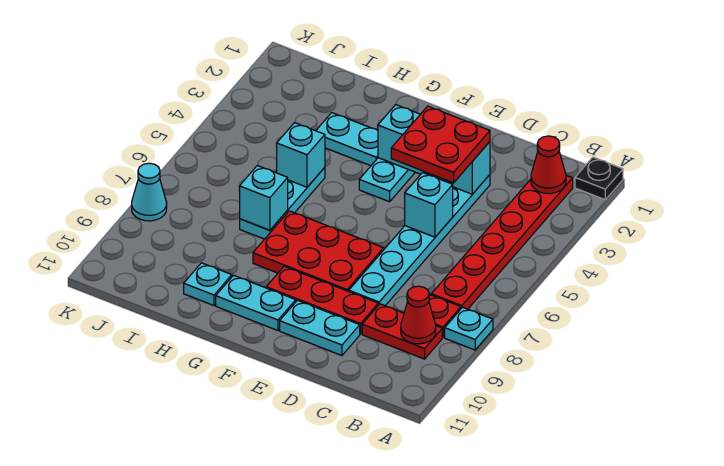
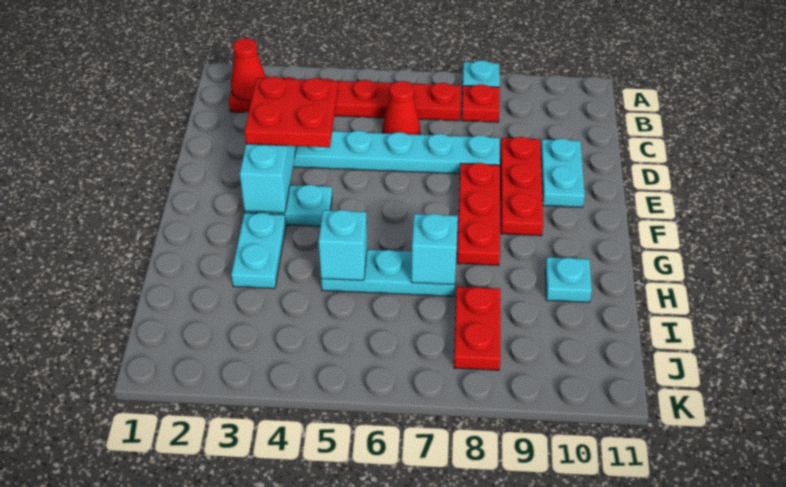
black 1x1 plate [575,157,623,200] -> none
red 1x2 plate [362,304,442,359] -> red 1x2 plate moved to [454,287,500,370]
red 1x1 cone [401,286,436,344] -> red 1x1 cone moved to [383,81,420,135]
cyan 1x1 brick [404,173,453,237] -> none
red 2x3 plate [253,211,384,291] -> red 1x3 plate [457,163,500,265]
cyan 1x2 plate [216,275,296,330] -> none
cyan 1x1 cone [132,163,167,221] -> none

